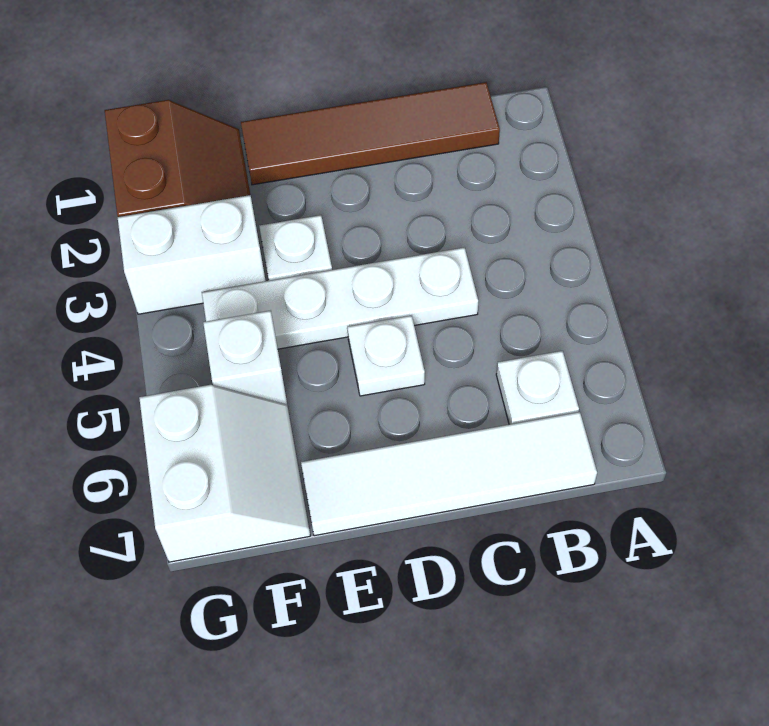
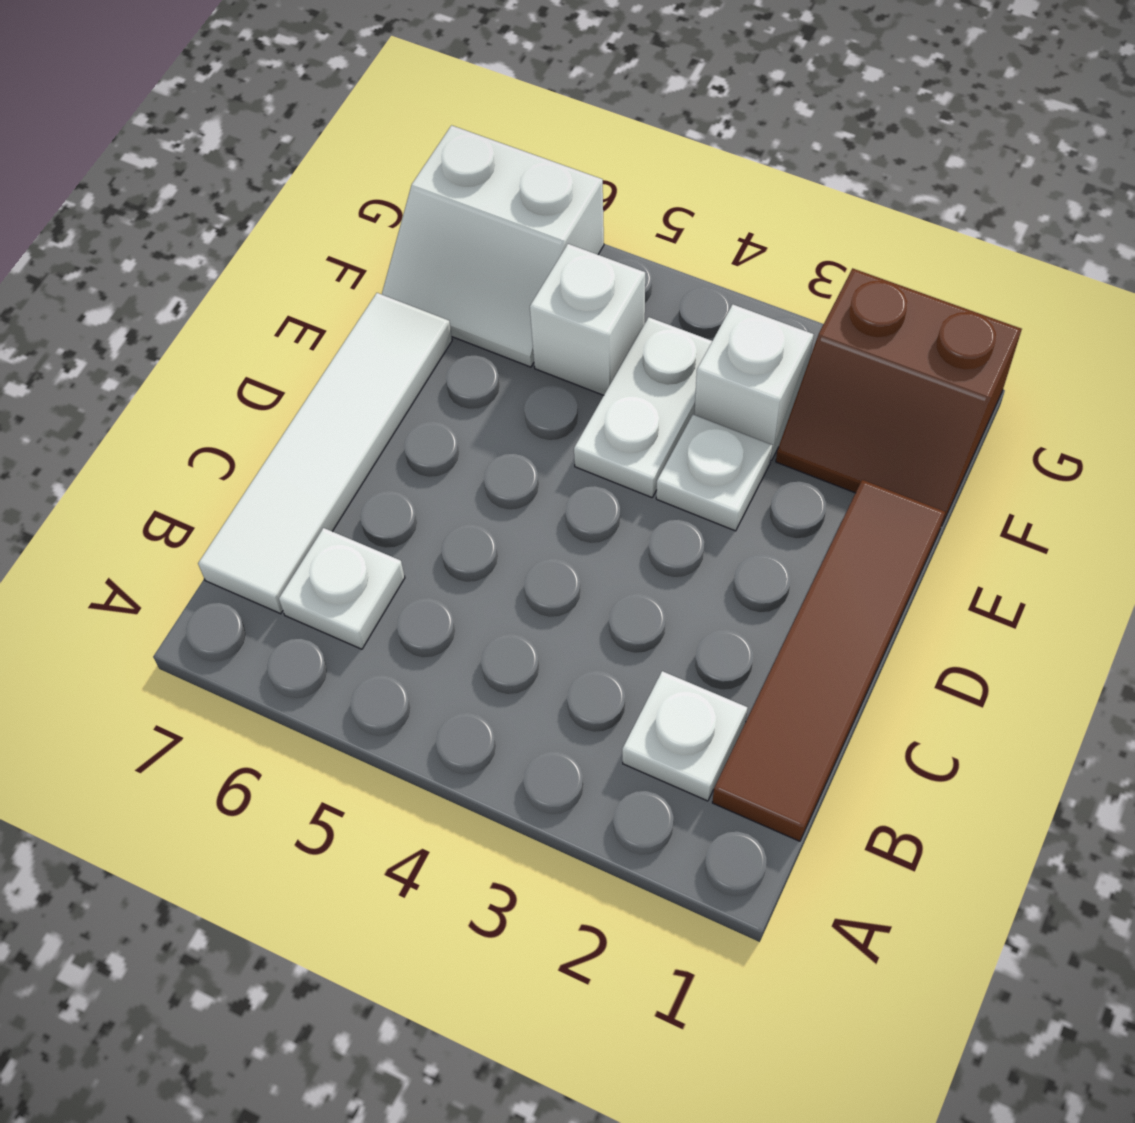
white 1x4 plate [202,247,478,349] -> white 1x2 plate [574,317,712,497]
white 1x1 plate [347,315,425,396] -> white 1x1 plate moved to [622,671,748,801]
white 1x2 brick [118,195,266,314] -> white 1x1 brick [694,305,814,460]

